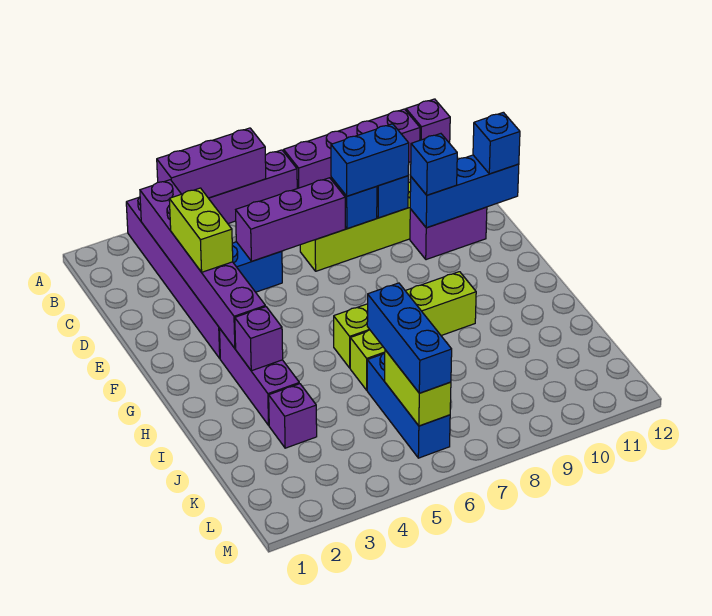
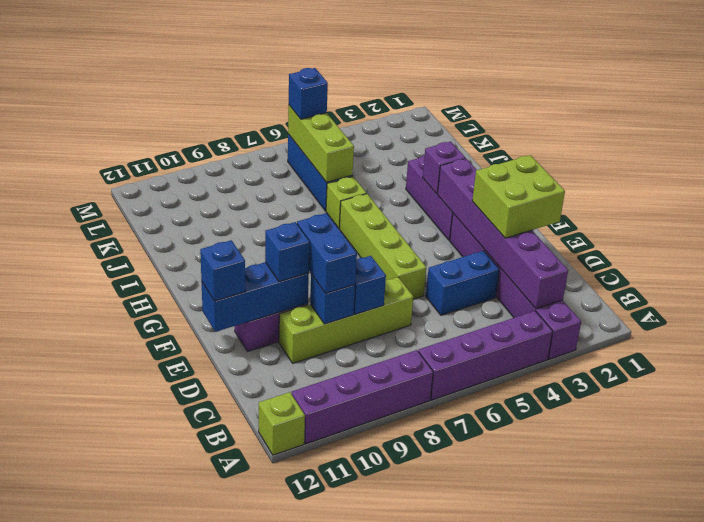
purple 1x3 brick [157,128,266,198] -> none
purple 1x1 brick [406,99,450,143] -> lime 1x1 brick [259,392,305,455]
lime 1x2 brick [169,188,233,272] -> lime 2x2 brick [472,155,565,238]
purple 1x3 brick [236,178,345,261] -> none
blue 1x2 brick [331,124,409,196] -> blue 1x2 brick turned to [297,213,357,293]
lime 1x4 brick [334,272,476,368] -> lime 1x4 brick turned to [339,194,426,299]
purple 1x1 brick [269,384,317,448] -> none
blue 1x3 brick [367,283,452,393] -> blue 1x1 brick [289,68,328,119]
lime 1x2 brick [385,350,451,426] -> lime 1x3 brick [288,105,354,182]

